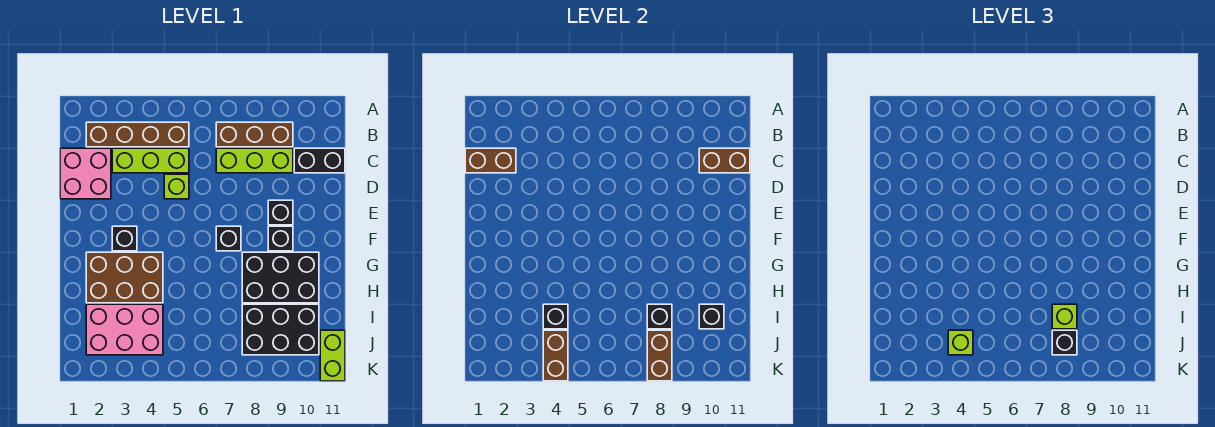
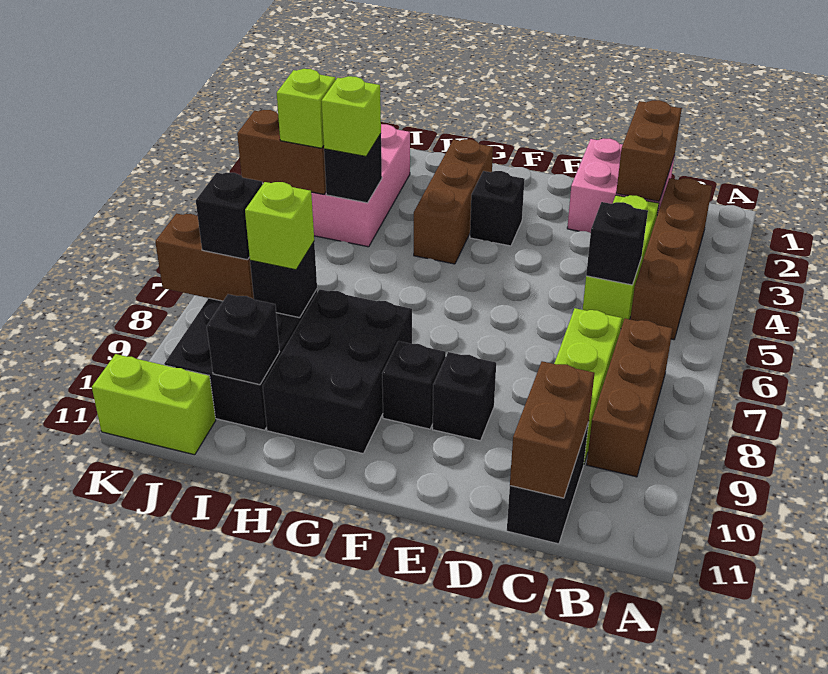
lime 1x1 brick [164,174,189,199] -> lime 1x1 brick moved to [322,76,381,156]
black 1x1 brick [216,226,241,251] -> black 1x1 brick moved to [586,202,648,285]
brown 2x3 brick [86,252,163,303] -> brown 1x3 brick [414,139,493,264]

